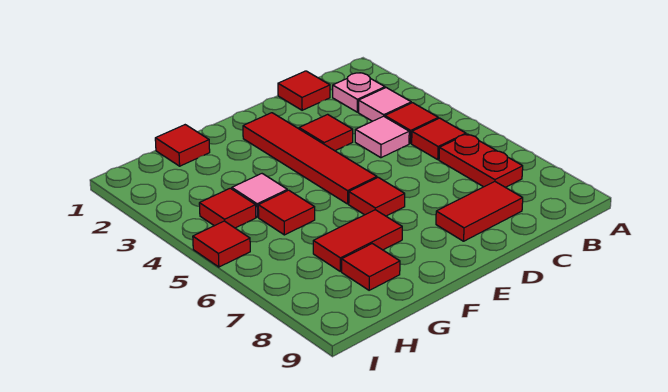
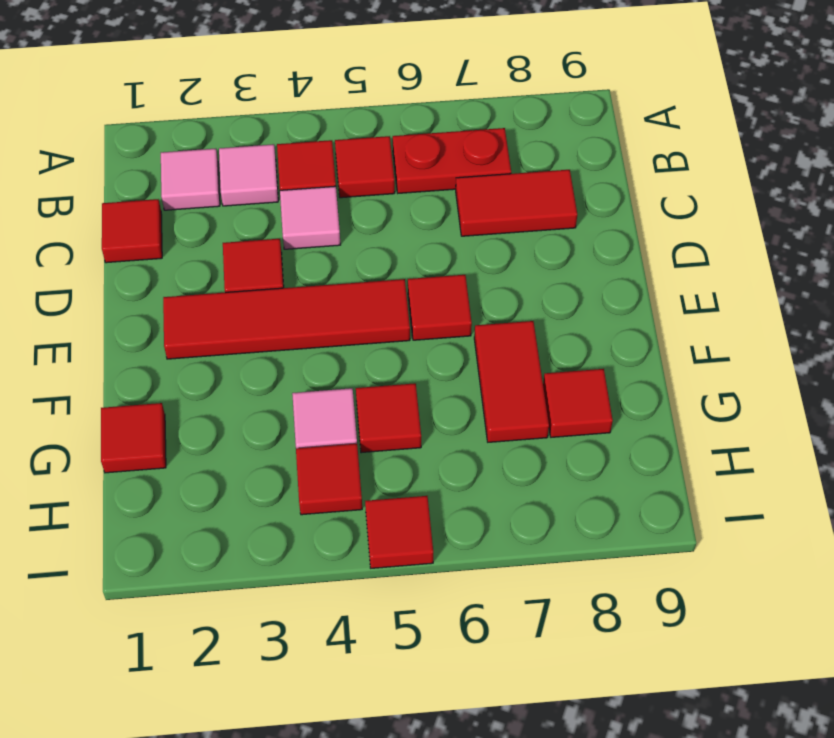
pink 1x1 plate [333,73,385,112] -> pink 1x1 tile [161,149,220,210]
red 1x2 tile [436,182,523,241] -> red 1x2 tile turned to [456,170,577,236]

